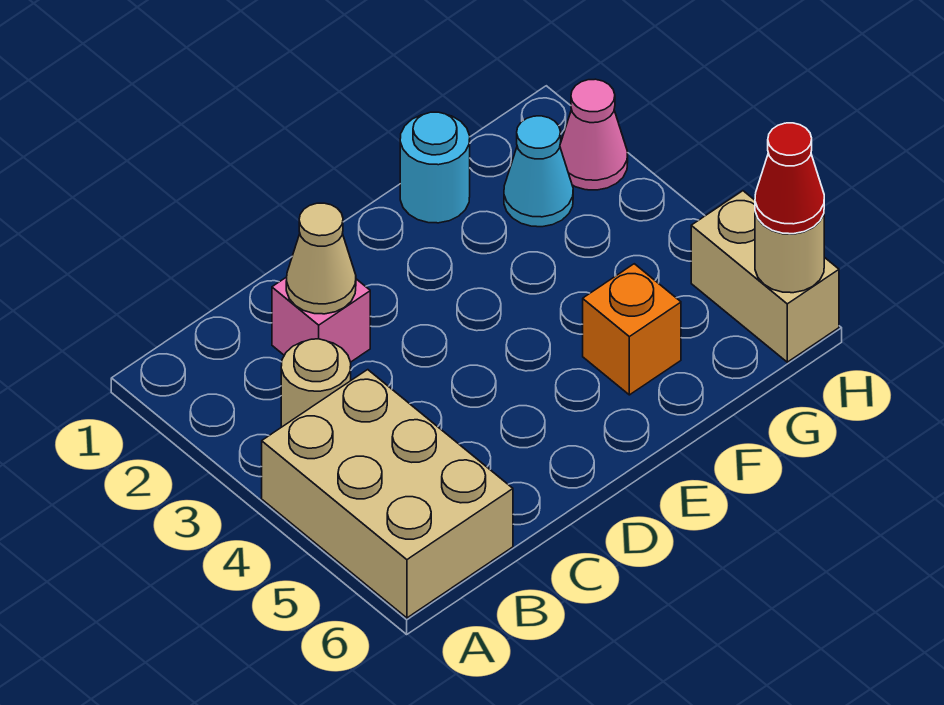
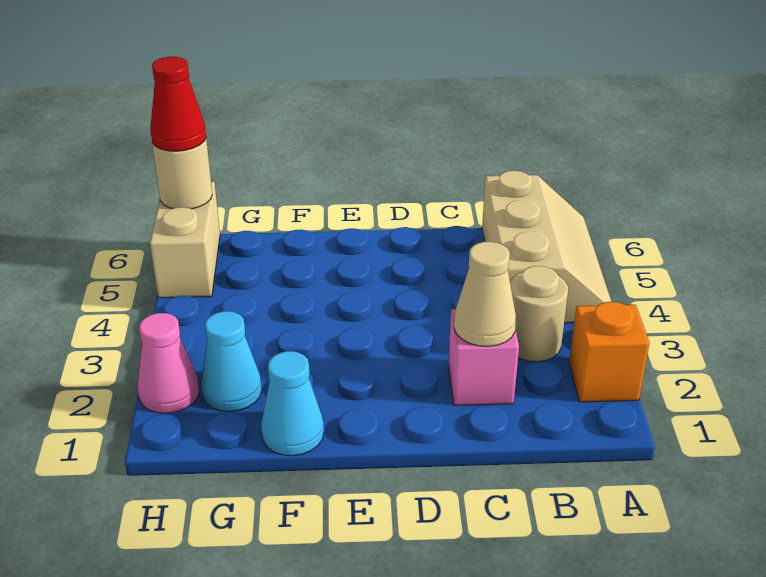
tan 2x3 brick [262,370,513,618] -> tan 2x3 slope [482,171,612,323]
cyan 1x1 round brick [400,112,470,223] -> cyan 1x1 cone [261,351,324,456]
orange 1x1 brick [583,264,681,395] -> orange 1x1 brick moved to [569,302,649,402]

